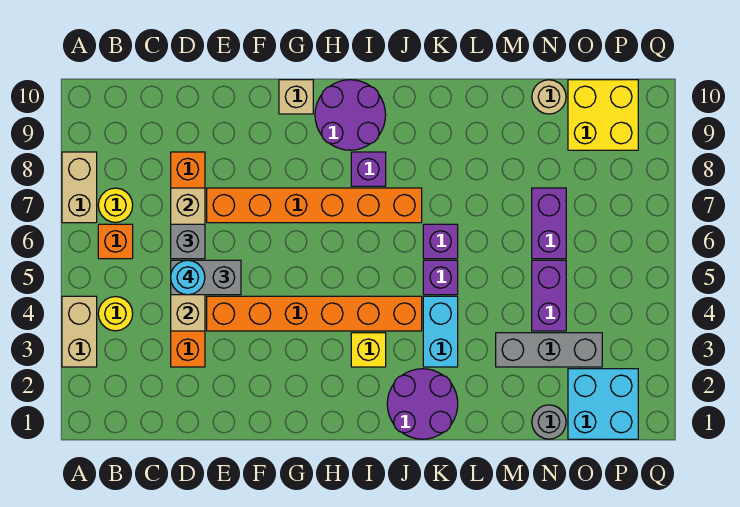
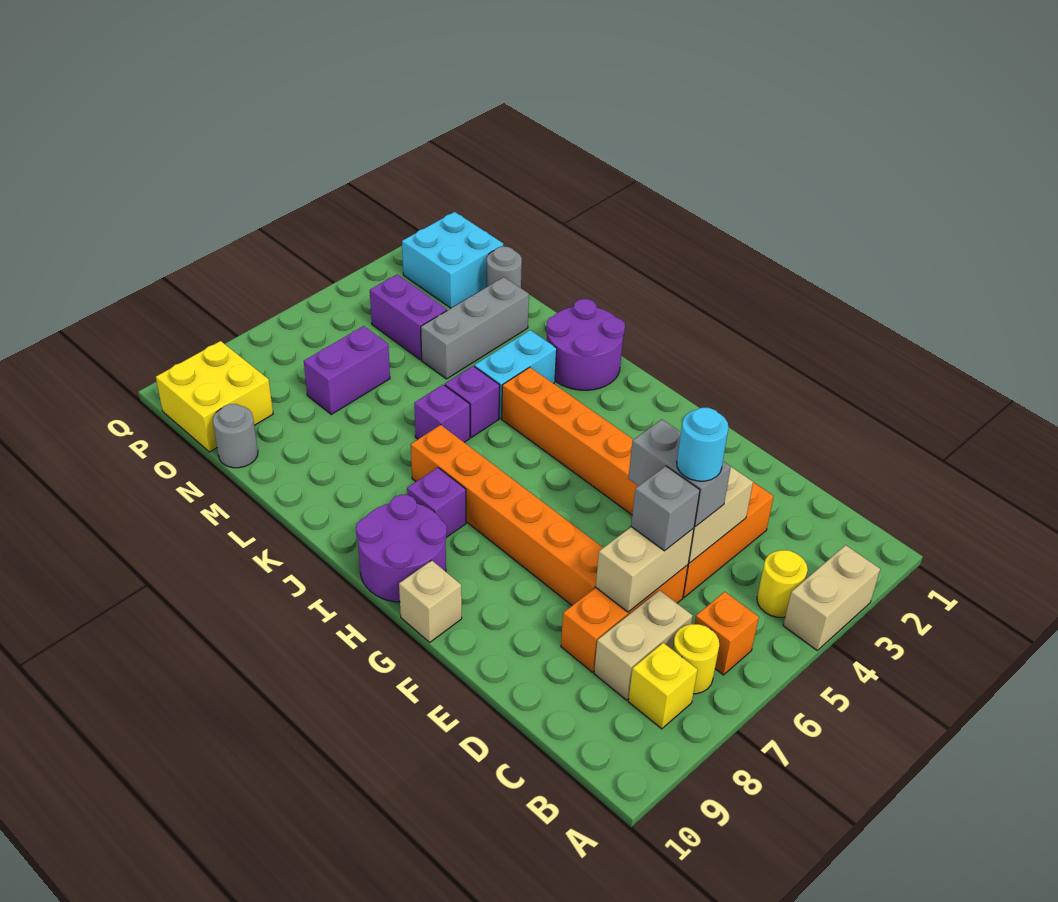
tan 1x2 brick [62,152,97,223] -> tan 1x2 brick moved to [594,590,693,700]
yellow 1x1 brick [351,333,386,367] -> yellow 1x1 brick moved to [628,643,698,729]
grey 1x3 brick [496,333,602,367] -> grey 1x3 brick turned to [421,277,529,379]
purple 1x2 brick [532,260,566,331] -> purple 1x2 brick turned to [370,275,447,360]
tan 1x1 round brick [532,80,566,114] -> grey 1x1 round brick [213,404,258,468]

